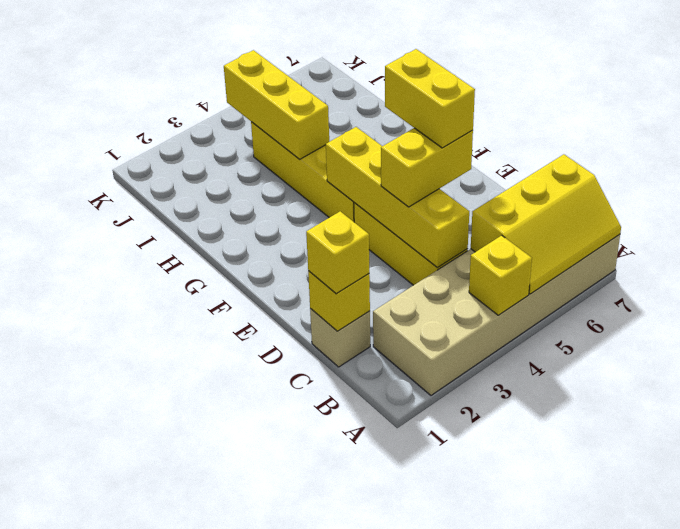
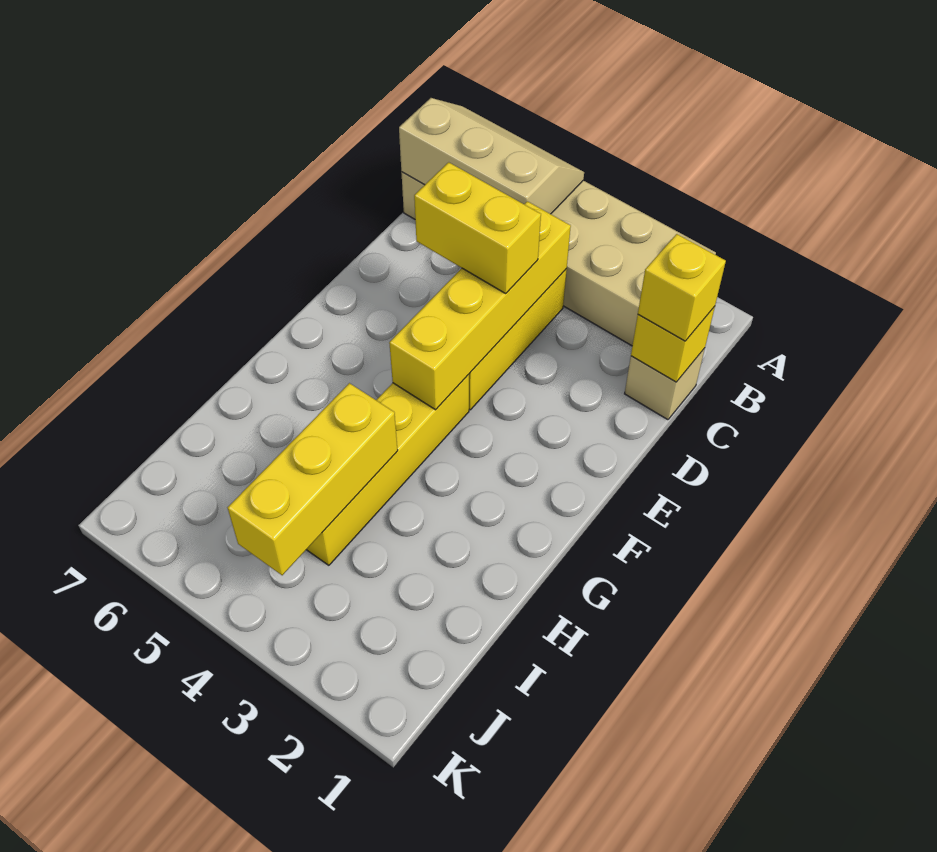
yellow 1x1 brick [469,235,532,315] -> none
yellow 2x3 slope [471,154,621,294] -> tan 2x3 slope [399,98,584,214]
yellow 1x2 brick [385,49,475,148] -> none

